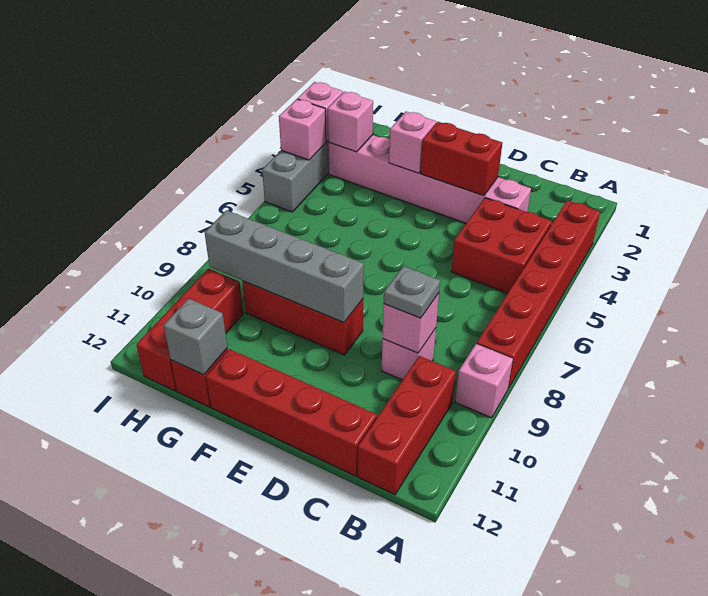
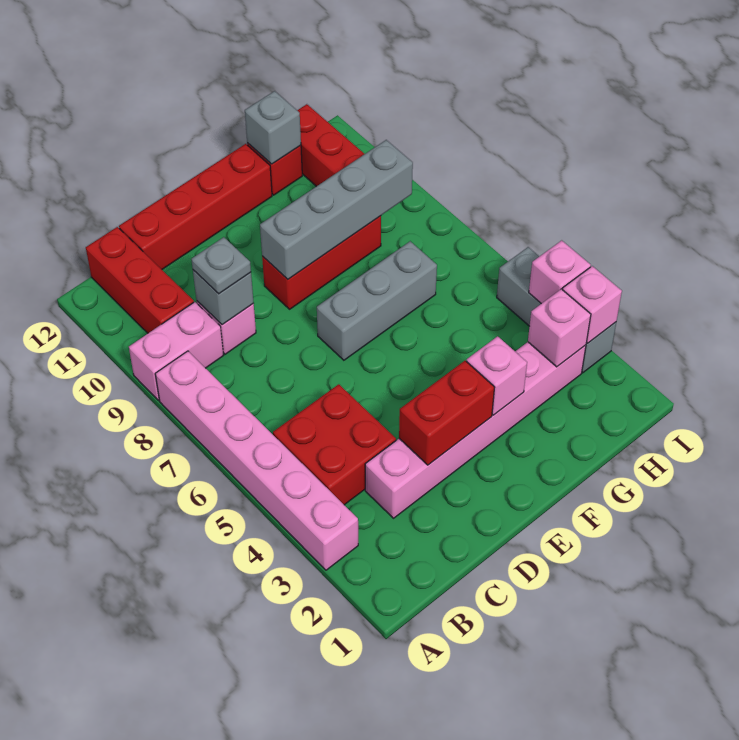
red 1x6 brick [477,200,600,389] -> pink 1x6 brick [155,351,358,570]
pink 1x1 brick [455,344,513,418] -> pink 1x2 brick [129,302,224,400]
pink 1x1 brick [383,293,439,353] -> grey 1x1 brick [193,270,254,325]
none -> grey 1x3 brick [317,241,437,360]

